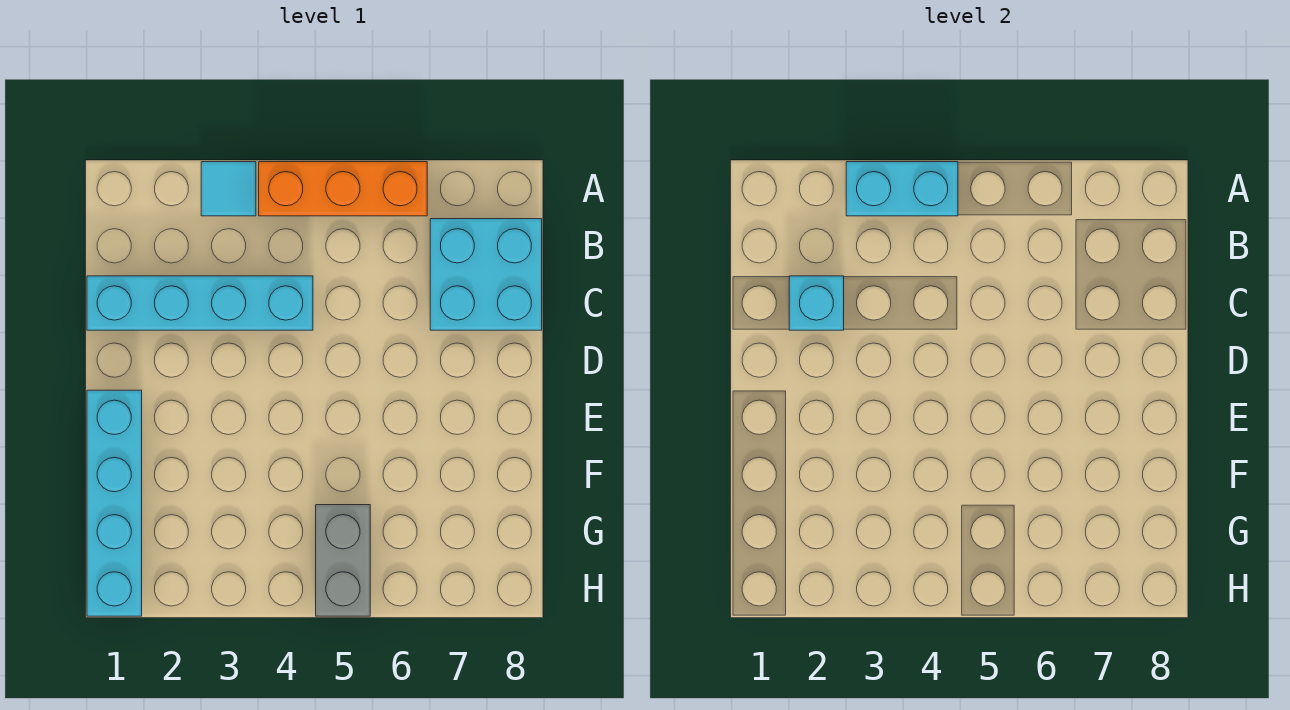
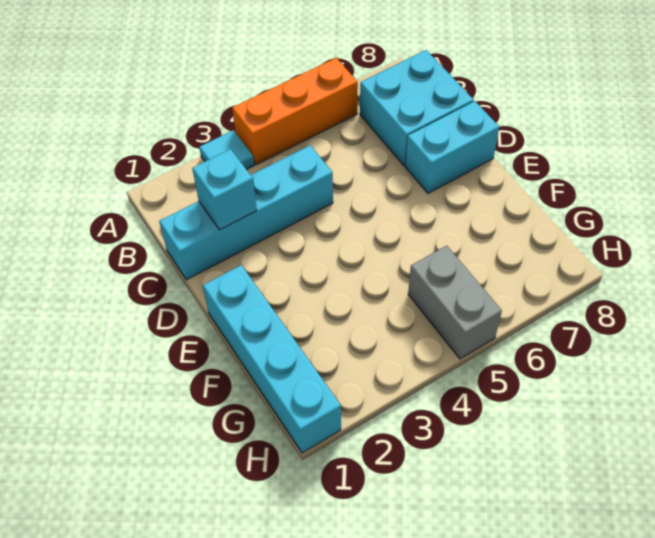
cyan 1x2 brick [846,162,958,216] -> cyan 1x2 brick moved to [405,101,499,193]

